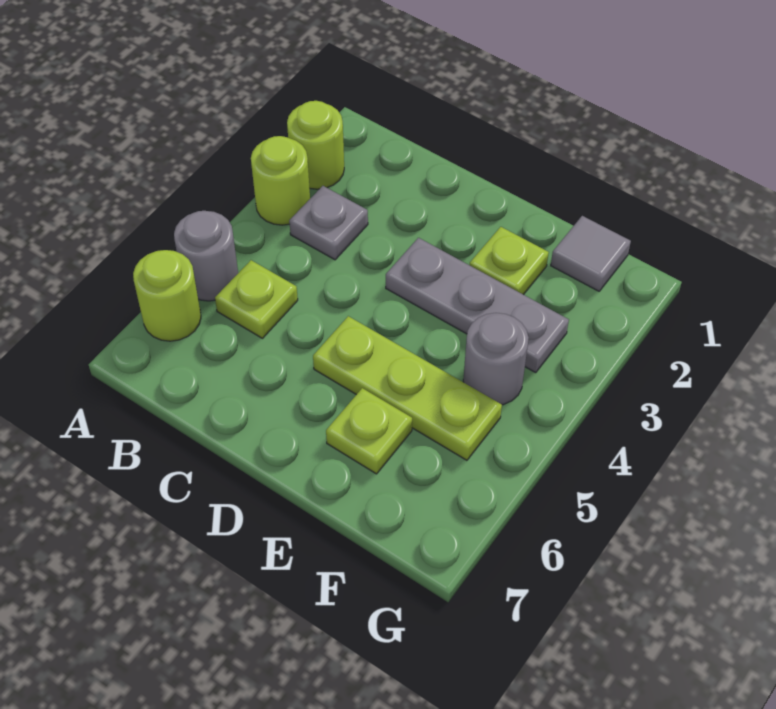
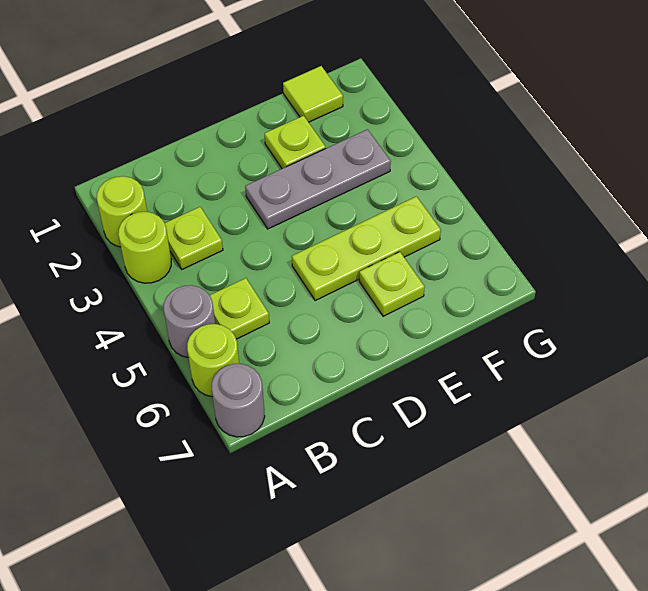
grey 1x1 plate [289,186,368,260] -> lime 1x1 plate [165,207,223,269]
grey 1x1 tile [551,216,631,291] -> lime 1x1 tile [283,66,343,122]
grey 1x1 round brick [463,313,529,405] -> grey 1x1 round brick moved to [212,364,265,437]

